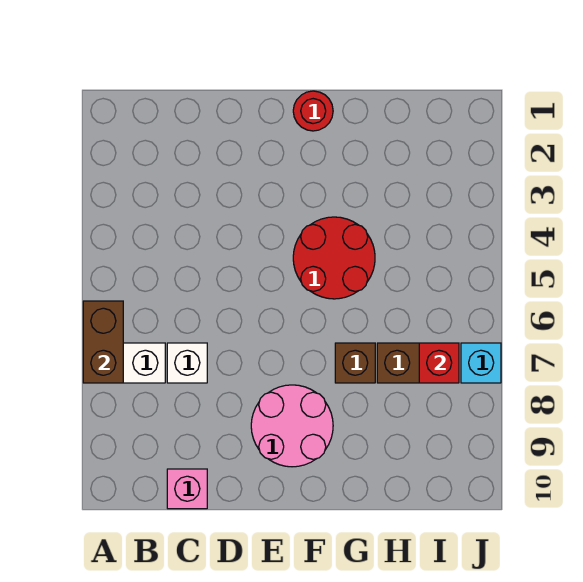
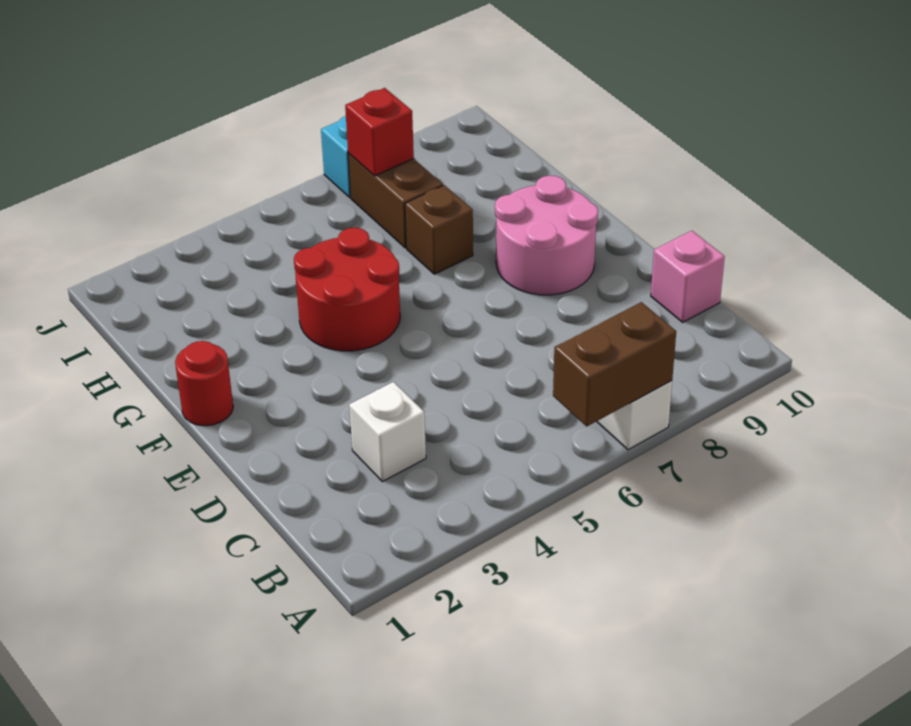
white 1x1 brick [167,343,207,383] -> white 1x1 brick moved to [349,382,426,482]

